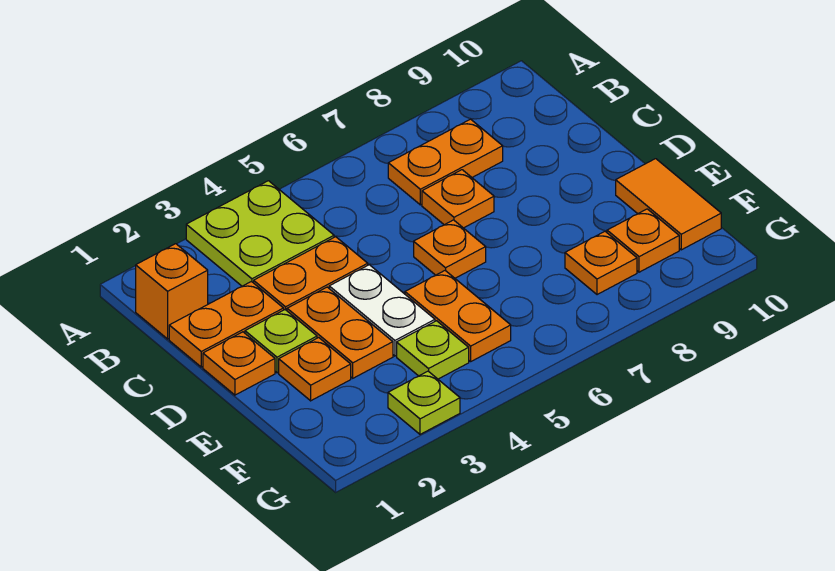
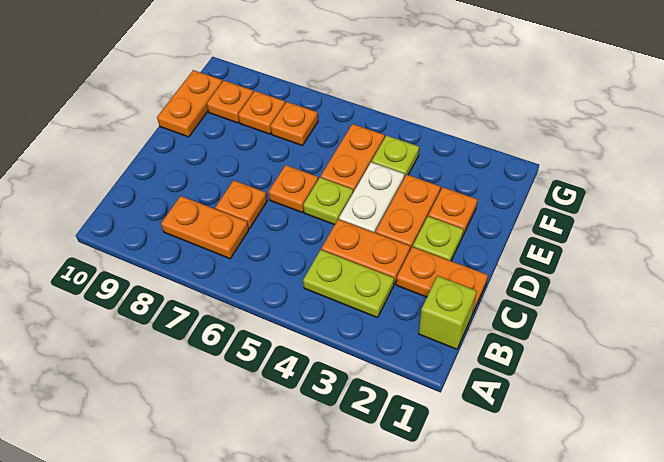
lime 2x2 plate [186,181,334,286] -> lime 1x2 plate [303,250,394,318]
orange 1x1 brick [136,244,208,339] -> lime 1x1 brick [419,276,477,349]
orange 1x1 plate [203,332,275,395] -> orange 1x1 plate moved to [271,102,318,146]
orange 1x2 tile [616,159,721,250] -> orange 1x2 plate [157,70,223,137]
lime 1x1 plate [388,371,460,434] -> lime 1x1 plate moved to [303,177,353,225]

